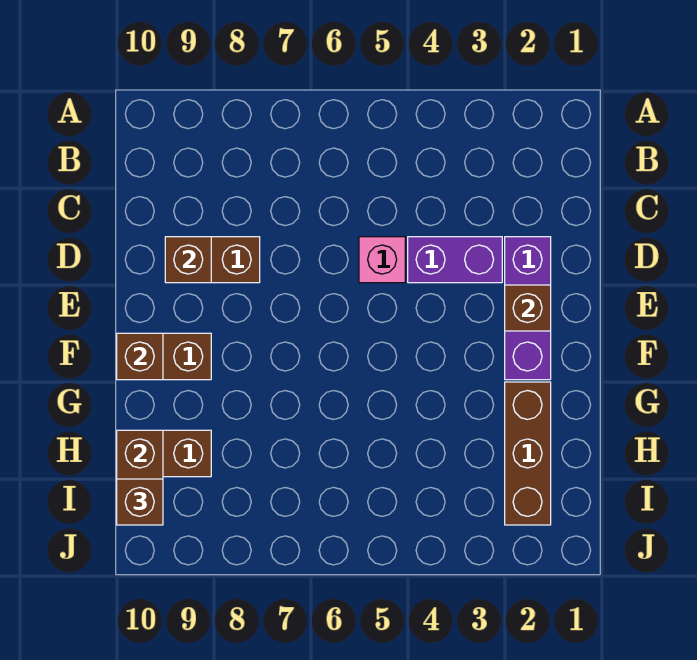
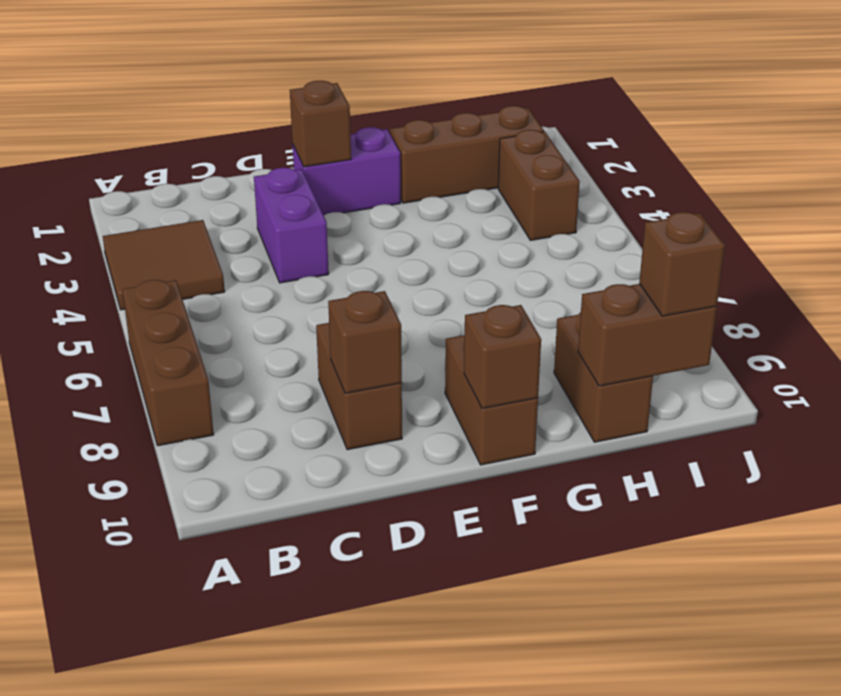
none -> brown 2x2 tile [103,220,225,310]
none -> brown 1x3 brick [122,280,214,446]
purple 1x3 brick [505,237,551,380] -> purple 1x2 brick [293,127,401,215]
pink 1x1 brick [359,237,405,283] -> none
none -> brown 1x2 brick [498,130,580,240]

